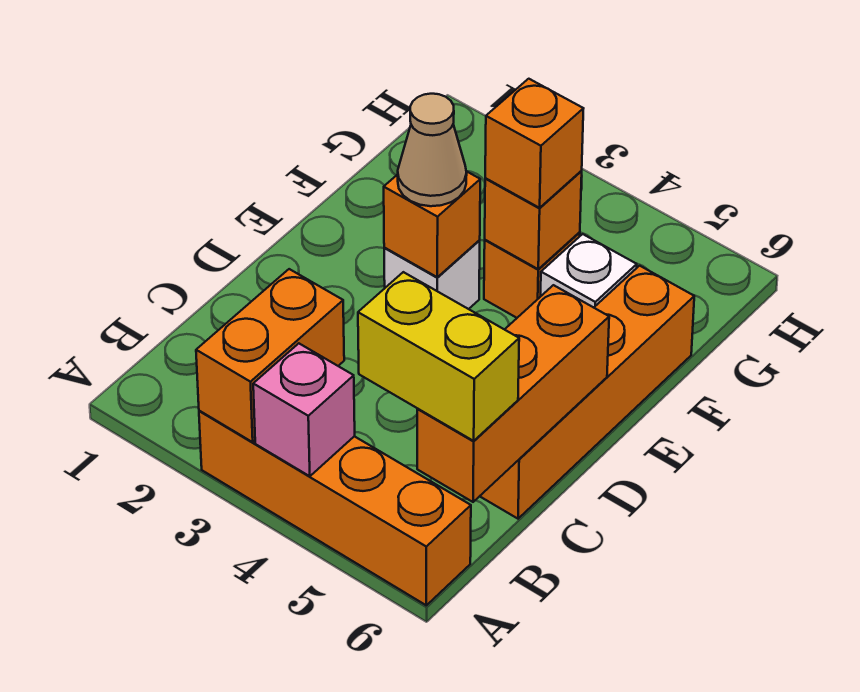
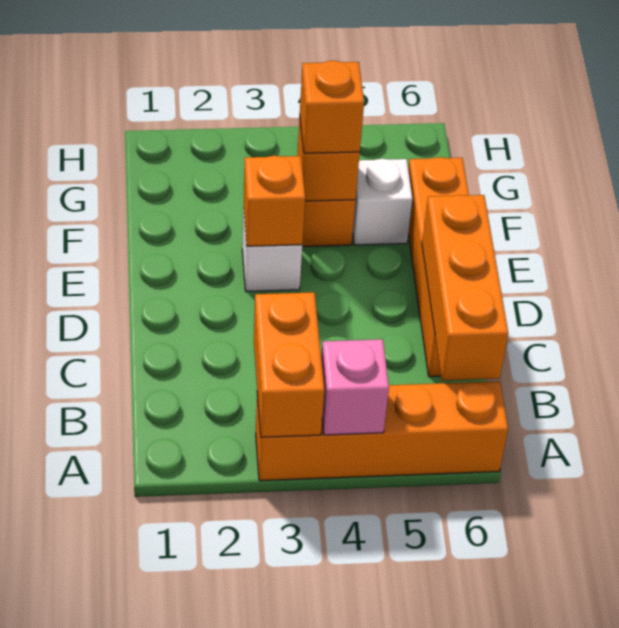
yellow 1x2 brick [358,272,519,441] -> none
tan 1x1 cone [398,94,467,206] -> none

